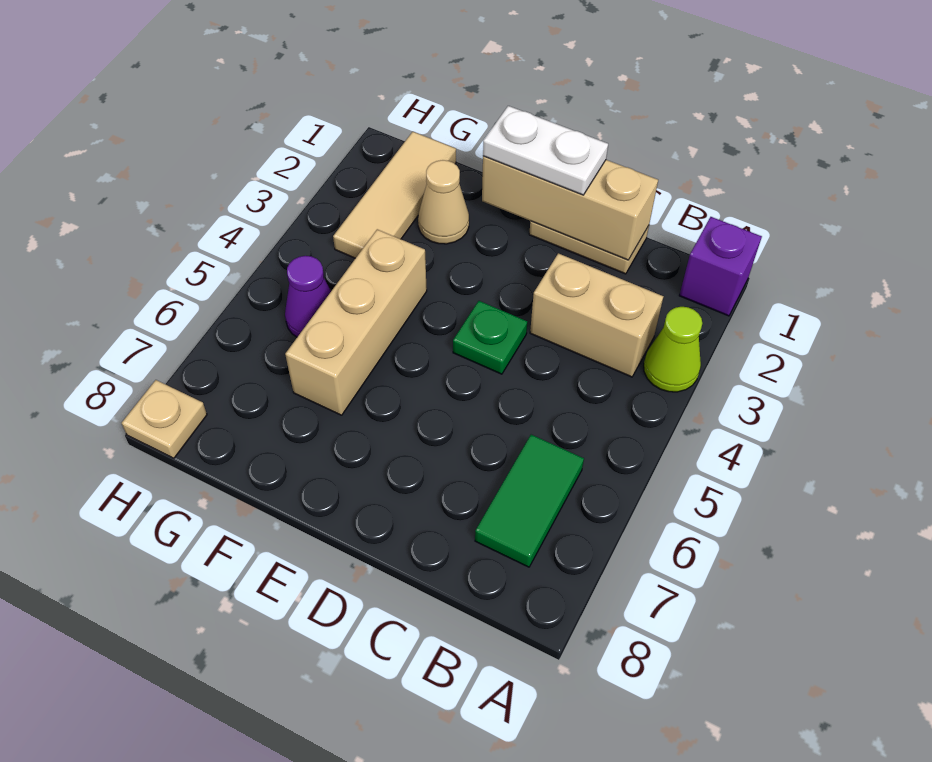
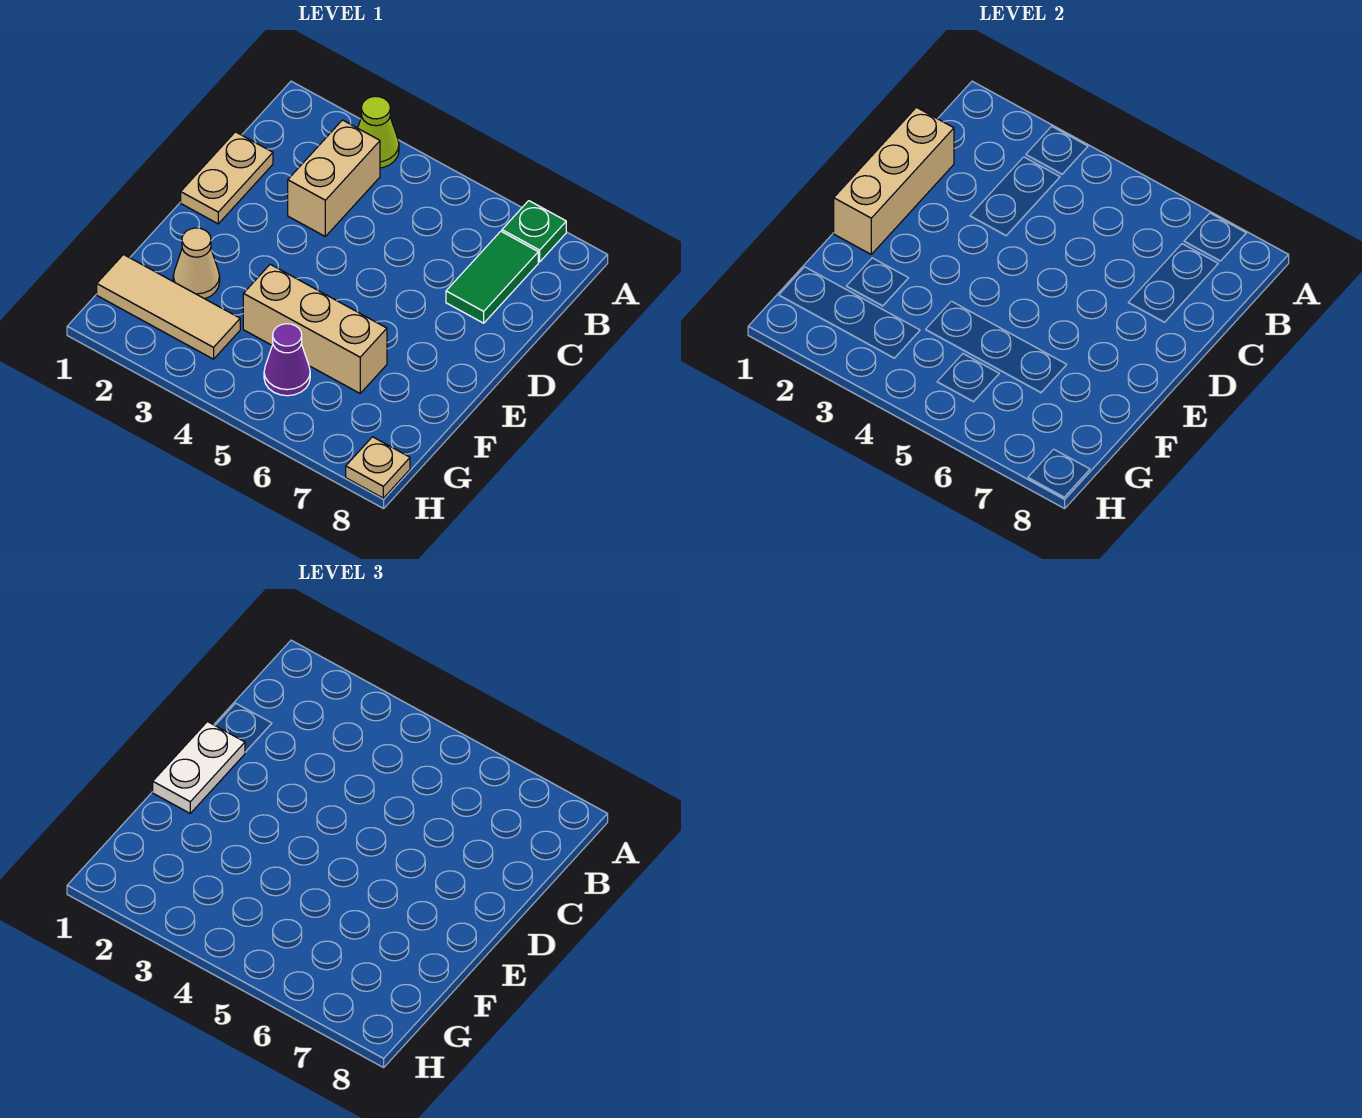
purple 1x1 brick [679,217,762,316] -> none
green 1x2 tile [475,435,584,567] -> green 1x2 tile turned to [446,231,538,323]
green 1x1 plate [453,301,527,374] -> green 1x1 plate moved to [502,201,566,262]

